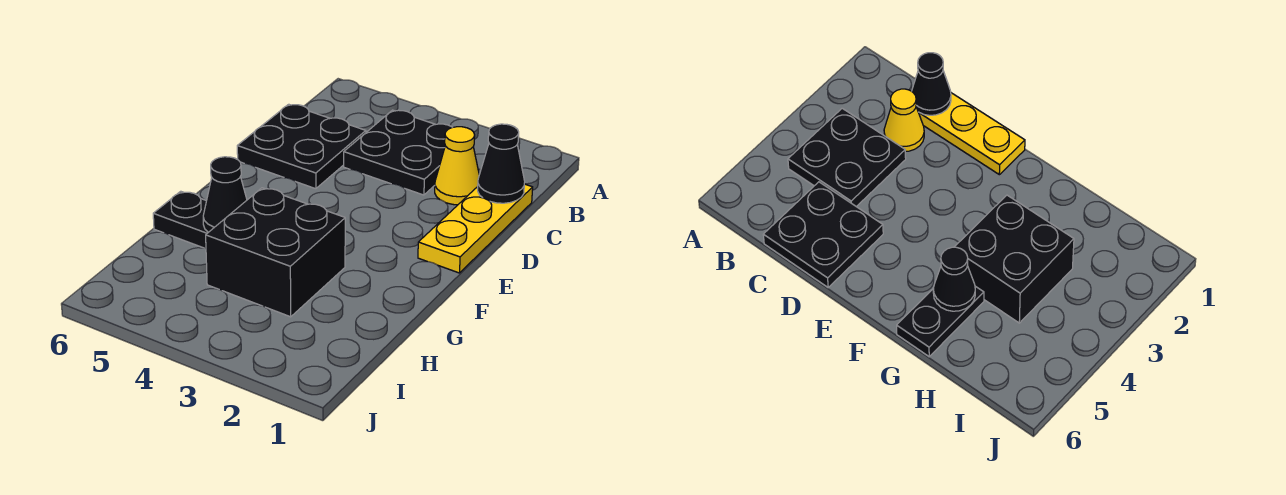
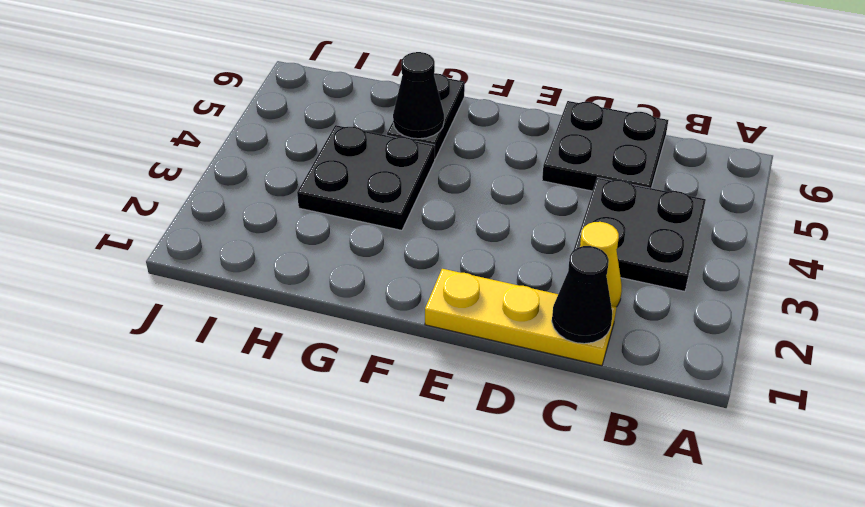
black 2x2 brick [206,188,345,317] -> black 2x2 plate [297,125,435,230]

